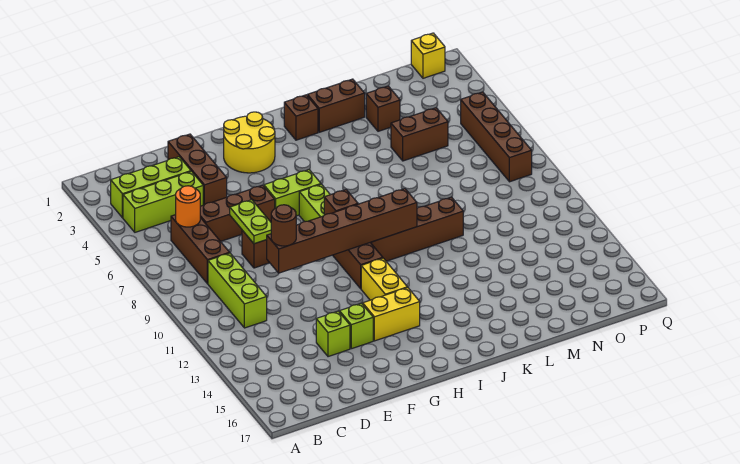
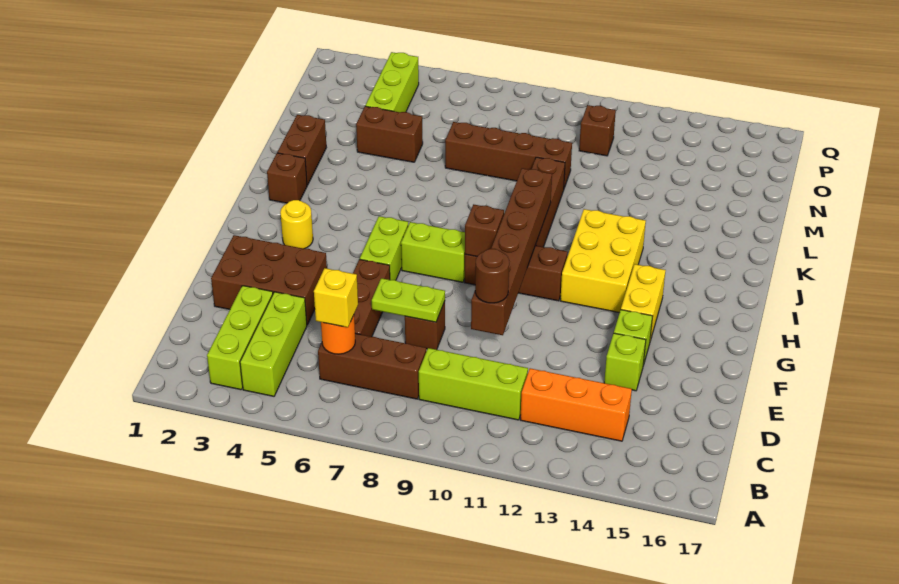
none -> orange 1x3 brick [520,368,632,441]
brown 1x3 brick [168,134,227,205] -> brown 2x3 brick [211,235,327,325]
yellow 2x2 round brick [224,112,275,173] -> yellow 1x1 round brick [280,200,313,249]
yellow 1x2 brick [361,258,407,300] -> yellow 2x3 brick [560,209,646,313]
brown 1x1 brick [366,86,400,131] -> brown 1x1 brick moved to [579,105,616,156]
brown 1x2 brick [391,108,448,161] -> brown 1x2 brick turned to [356,106,423,162]
none -> lime 1x3 brick [365,52,419,112]
yellow 1x1 brick [411,33,445,78] -> yellow 1x1 brick moved to [314,268,358,327]
brown 1x4 brick [461,92,532,182] -> brown 1x4 brick moved to [445,122,572,188]

